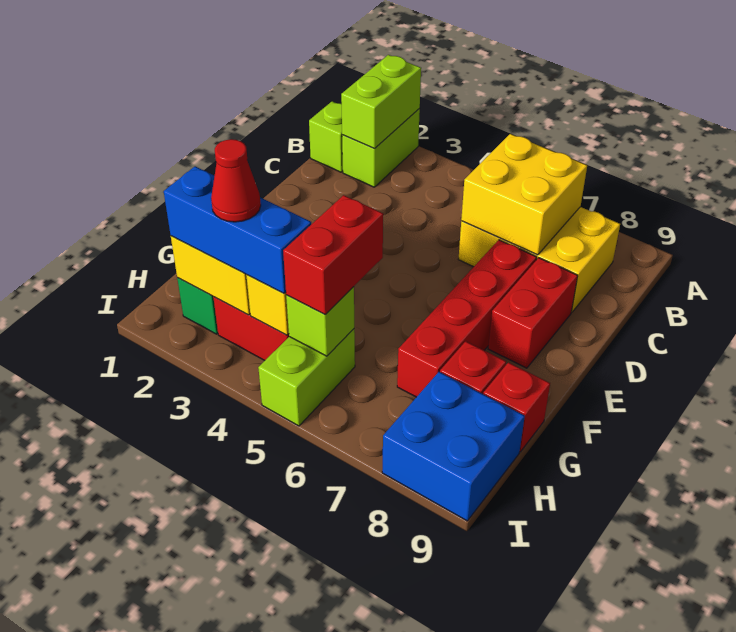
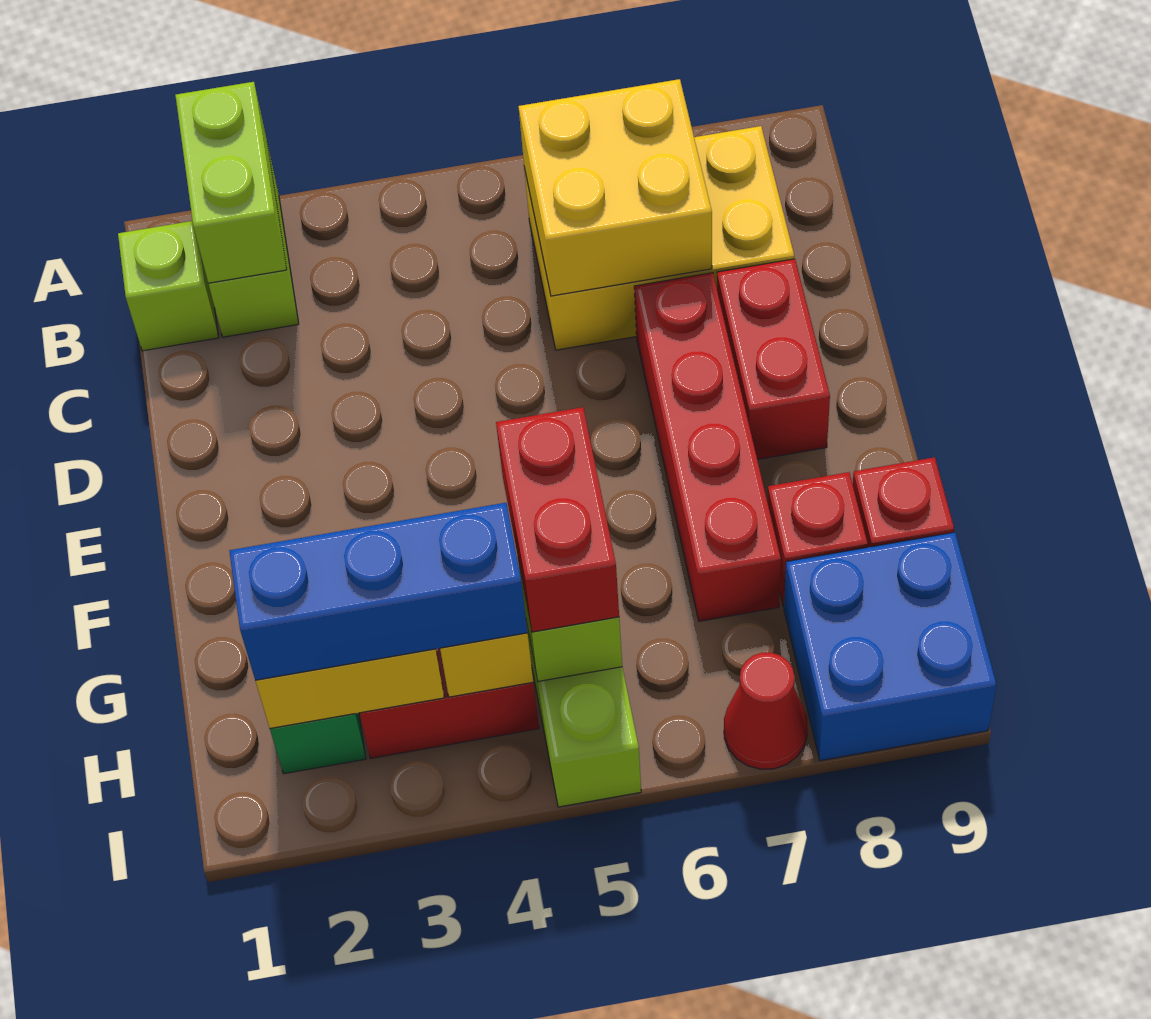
red 1x1 cone [211,139,261,222] -> red 1x1 cone moved to [724,653,808,769]

